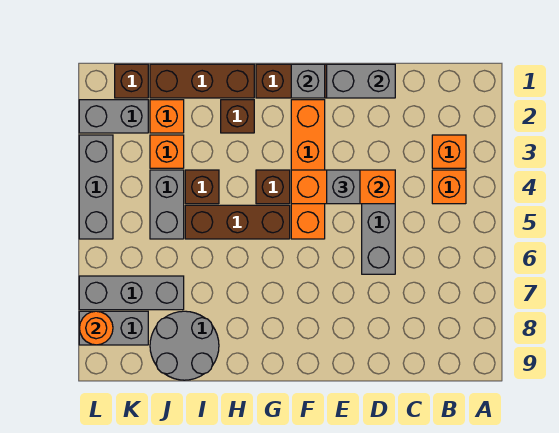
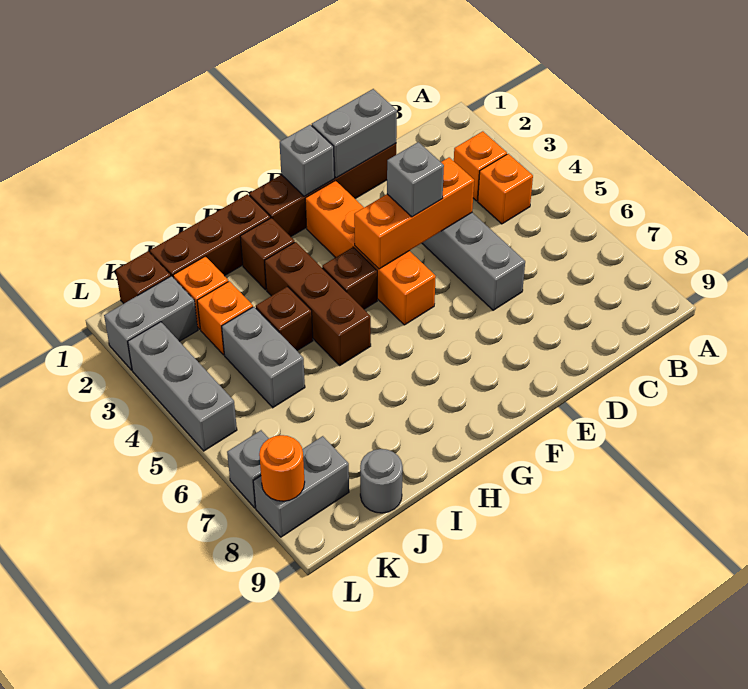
brown 1x3 brick [185,205,290,239] -> brown 1x3 brick turned to [265,242,371,365]
grey 2x2 round brick [150,311,219,380] -> grey 1x1 round brick [360,449,403,513]
grey 1x3 brick [79,276,184,310] -> grey 1x1 brick [227,430,269,508]

